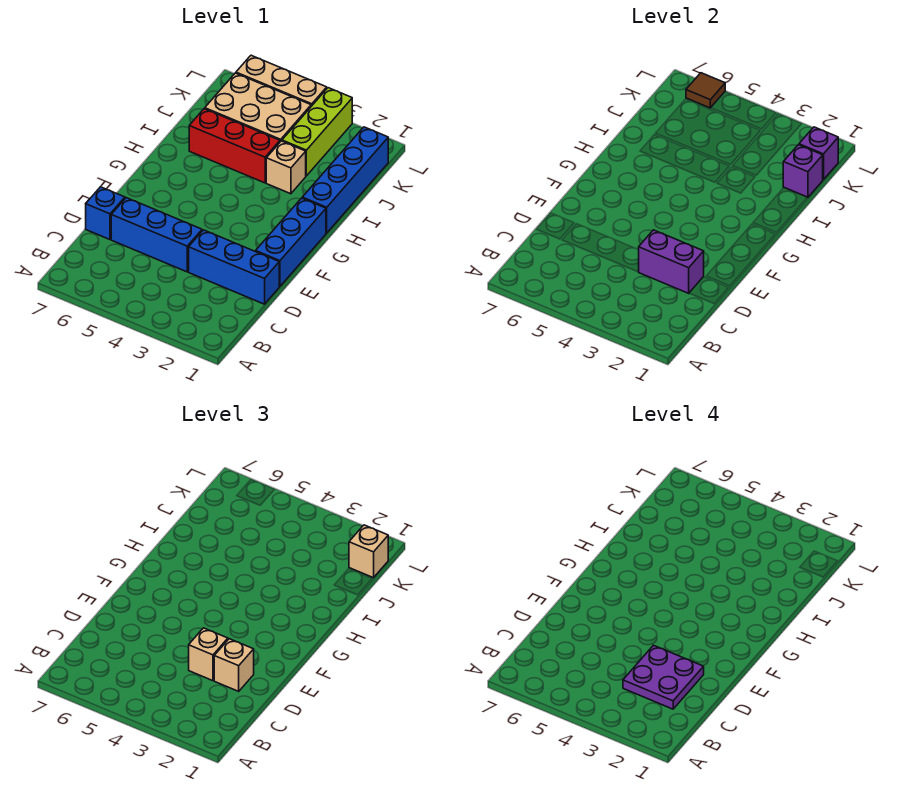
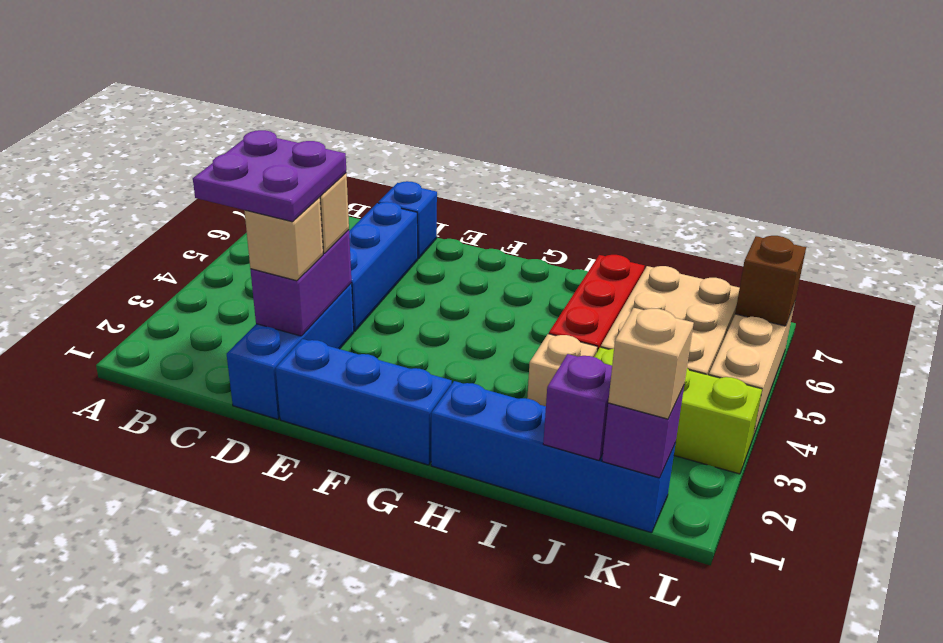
brown 1x1 tile [686,73,725,108] -> brown 1x1 brick [735,236,806,326]

